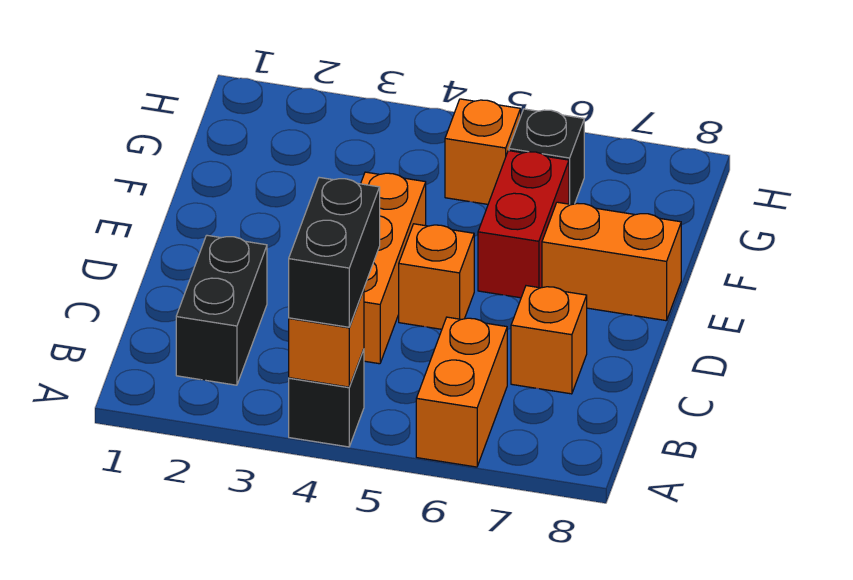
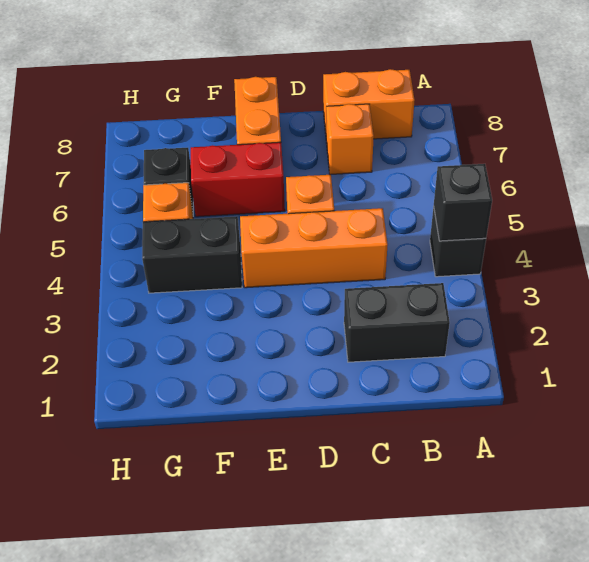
orange 1x1 brick [289,290,364,387] -> black 1x1 brick [434,164,492,241]
black 1x2 brick [289,177,380,327] -> black 1x2 brick moved to [142,216,242,293]
orange 1x2 brick [416,317,507,467] -> orange 1x2 brick moved to [323,69,415,139]

